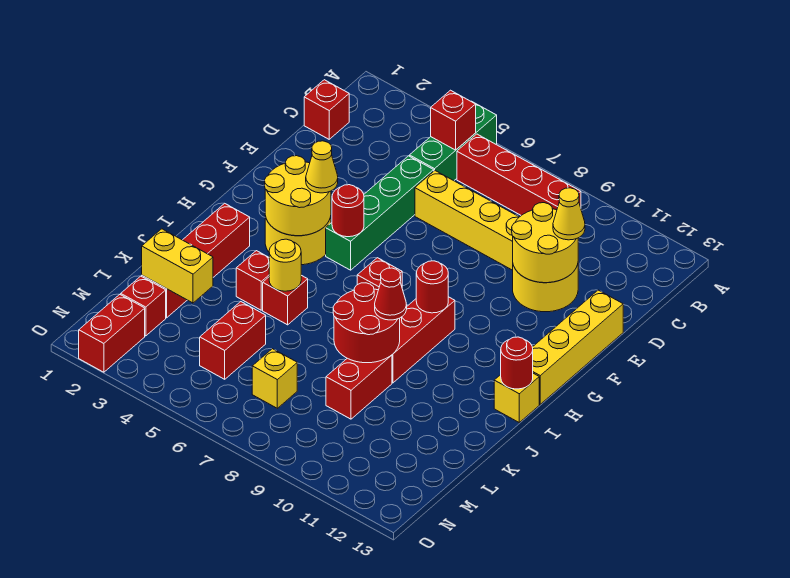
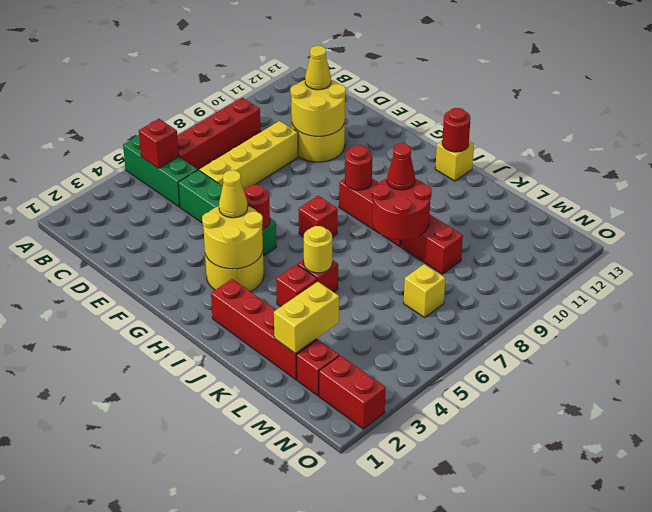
red 1x1 brick [304,80,349,139] -> none
yellow 1x4 brick [532,290,623,404] -> none
red 1x2 brick [200,302,266,379] -> none

